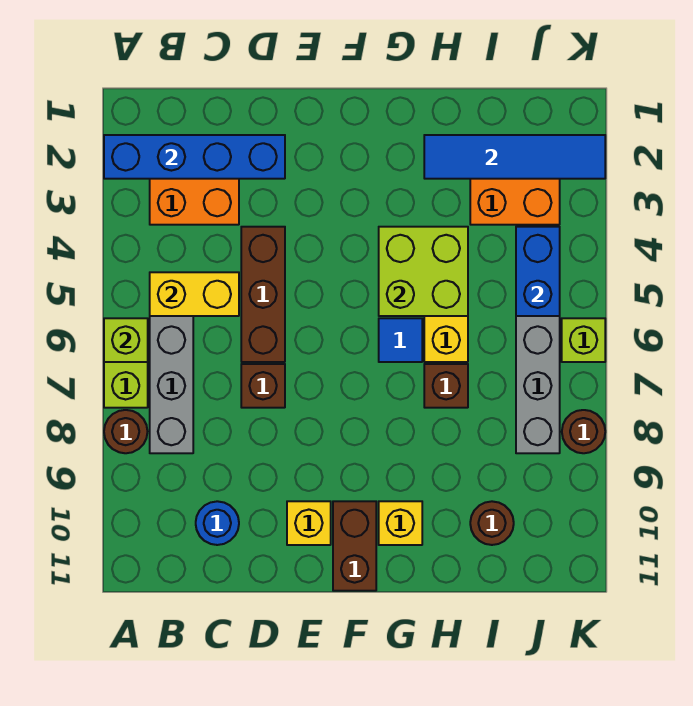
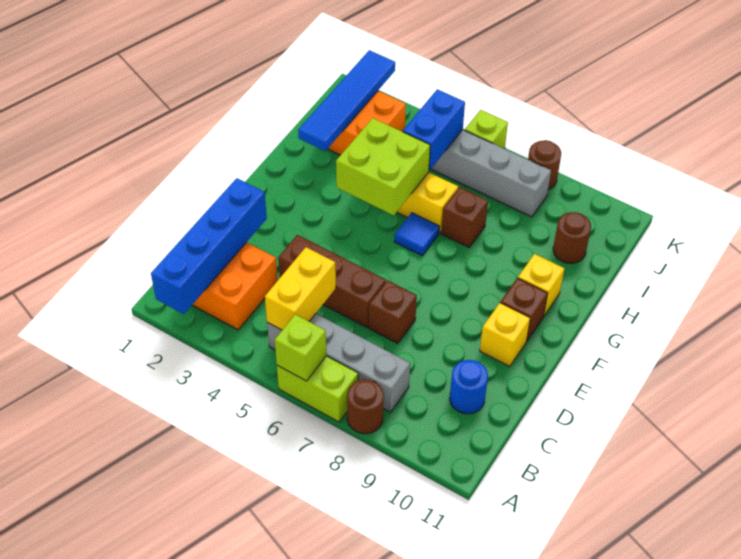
brown 1x2 brick [333,501,376,591] -> brown 1x1 brick [500,278,548,341]
blue 1x2 brick [516,227,560,316] -> blue 1x2 brick turned to [403,89,465,171]

